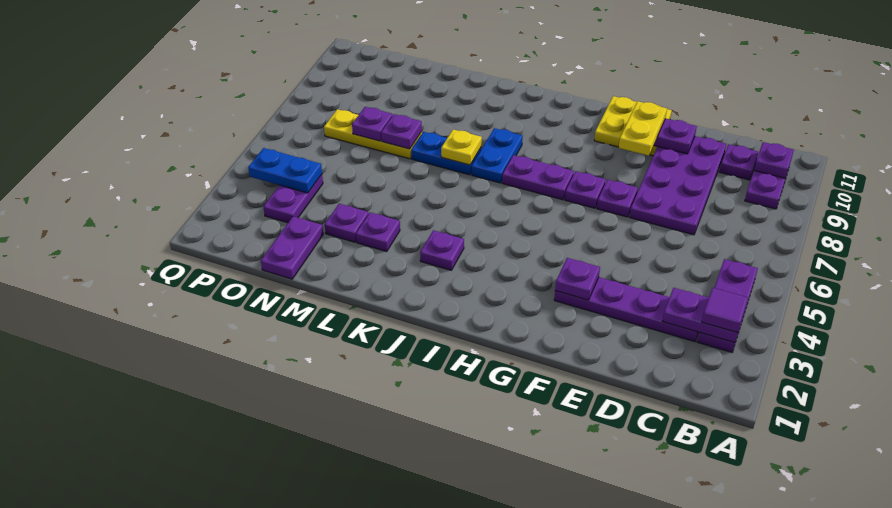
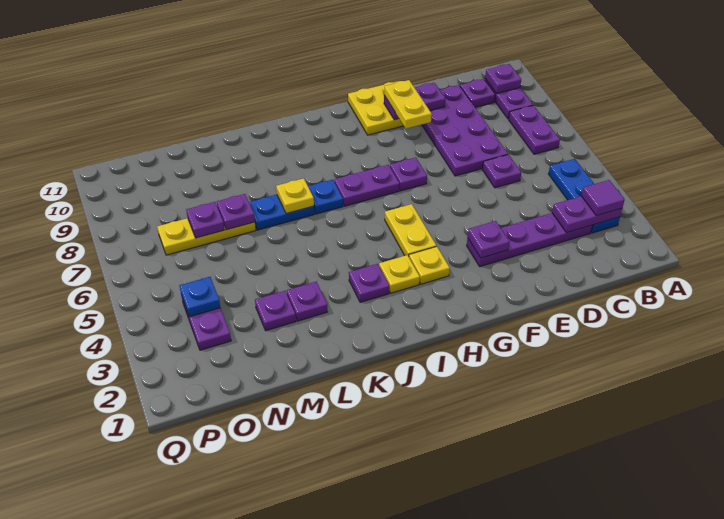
purple 1x3 plate [697,259,758,352] -> blue 1x3 plate [548,159,620,233]
purple 1x1 plate [597,180,638,217] -> purple 1x1 plate moved to [482,155,521,188]
none -> yellow 1x1 plate [409,246,450,284]
none -> yellow 1x2 plate [385,204,436,256]
none -> yellow 1x1 plate [379,255,420,293]
blue 1x2 plate [472,128,523,183] -> blue 1x1 plate [308,180,343,214]
purple 1x2 plate [261,216,323,279] -> purple 1x2 plate moved to [509,105,560,154]
blue 1x2 plate [248,148,322,193] -> blue 1x1 plate [179,277,220,317]

